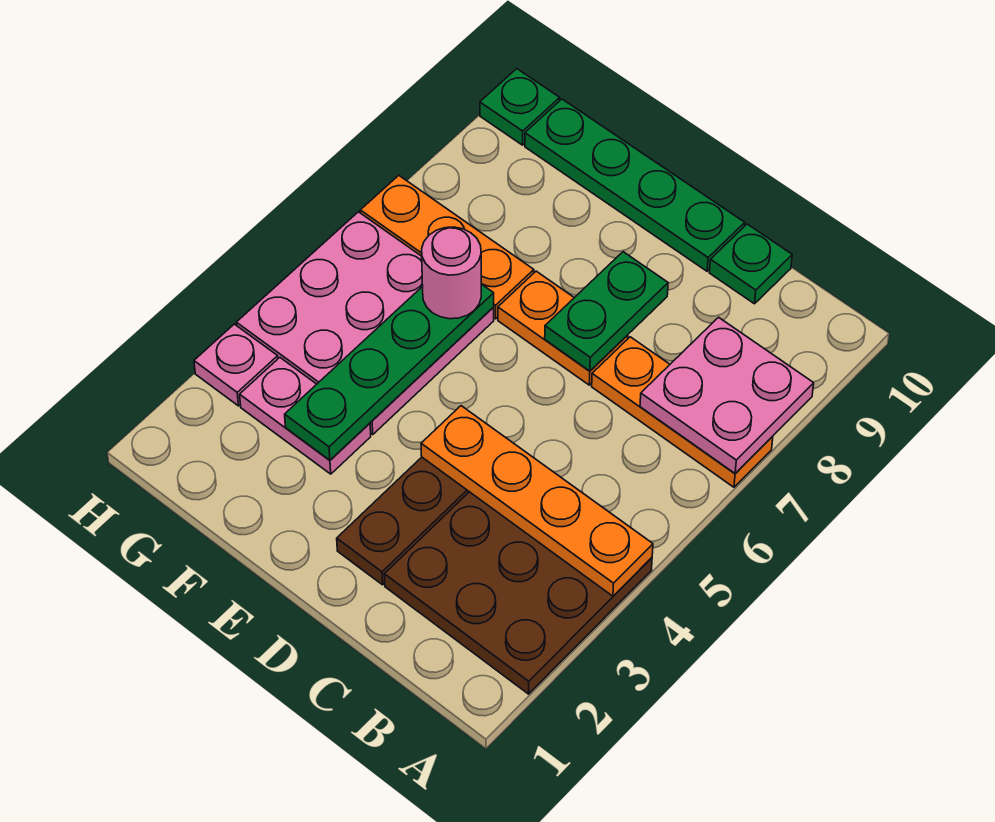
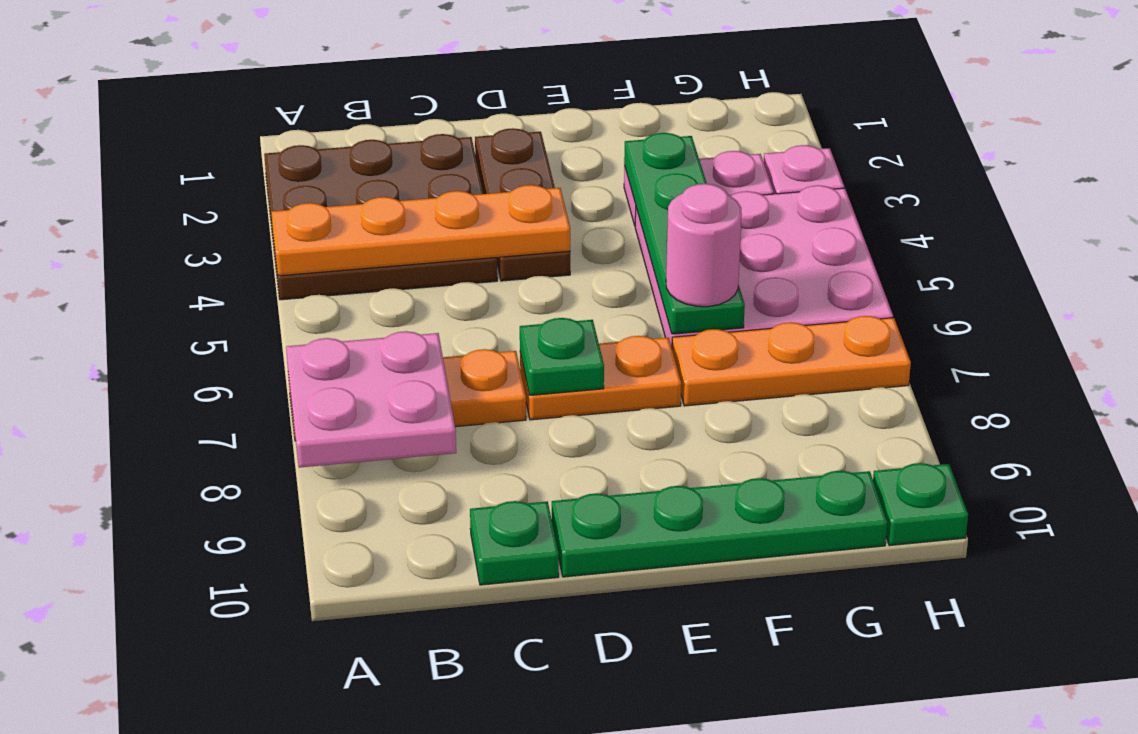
green 1x2 plate [545,252,668,371] -> green 1x1 plate [520,318,604,395]

